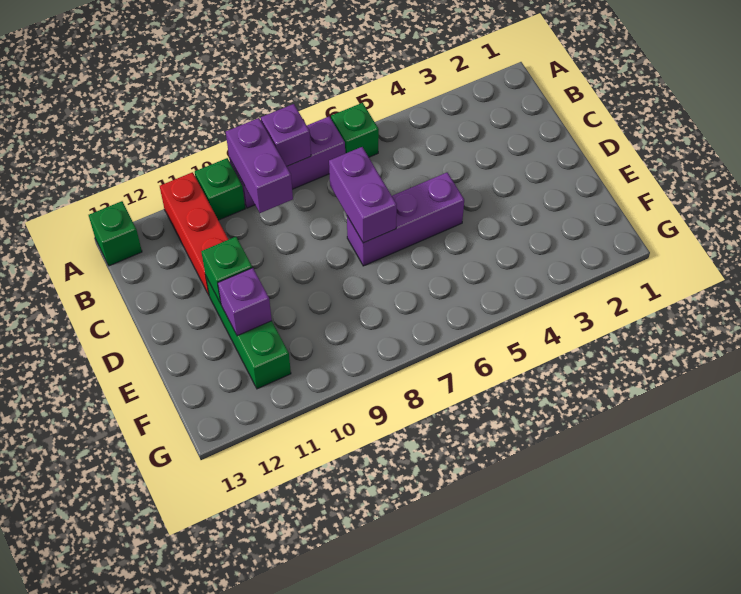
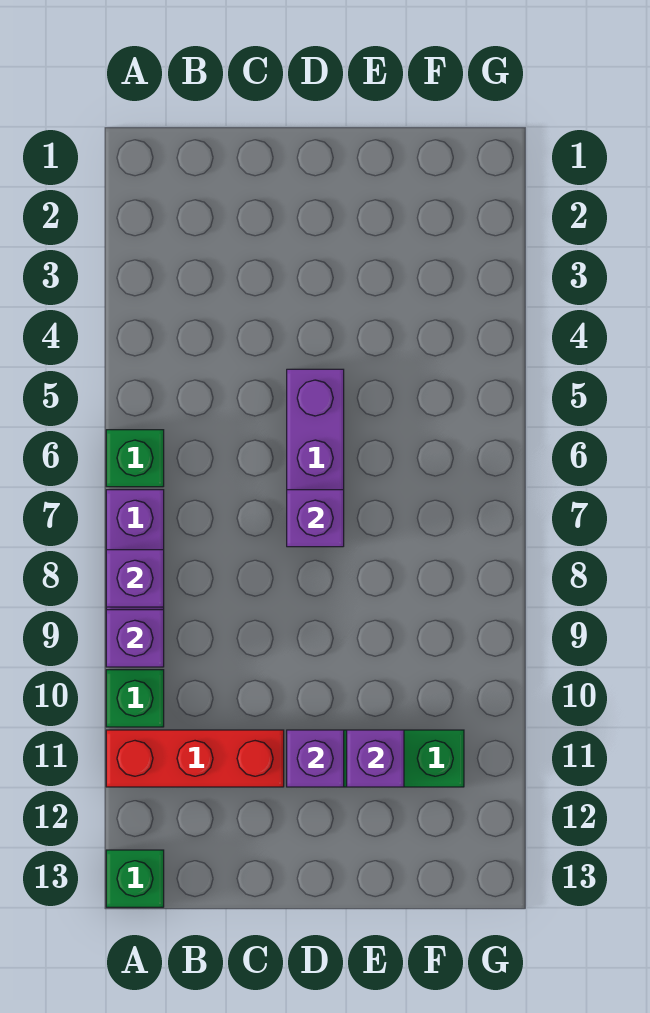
purple 1x2 brick [226,118,293,213] -> purple 1x1 brick [106,610,164,667]
purple 1x2 brick [329,147,397,243] -> purple 1x1 brick [287,490,344,547]
green 1x1 brick [201,237,252,304] -> purple 1x1 brick [287,730,344,787]

